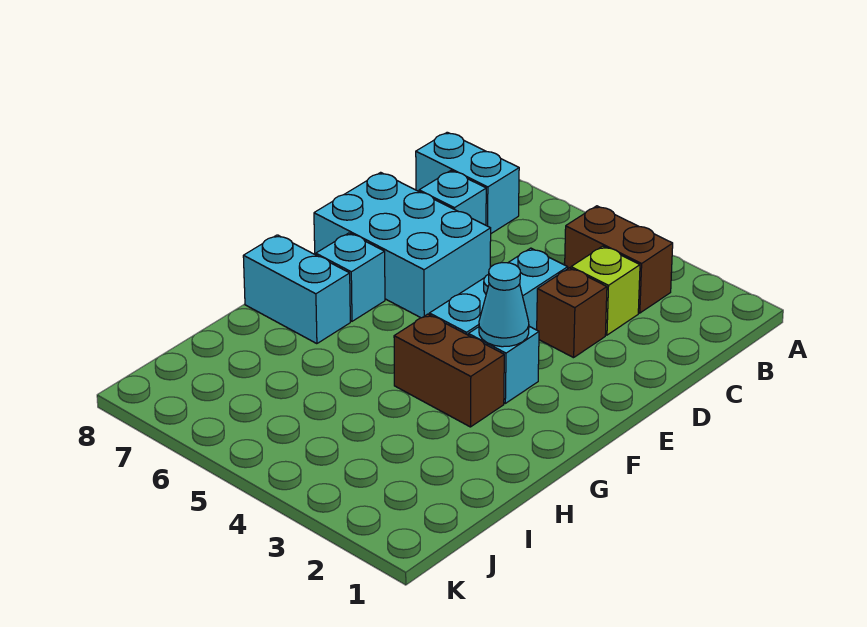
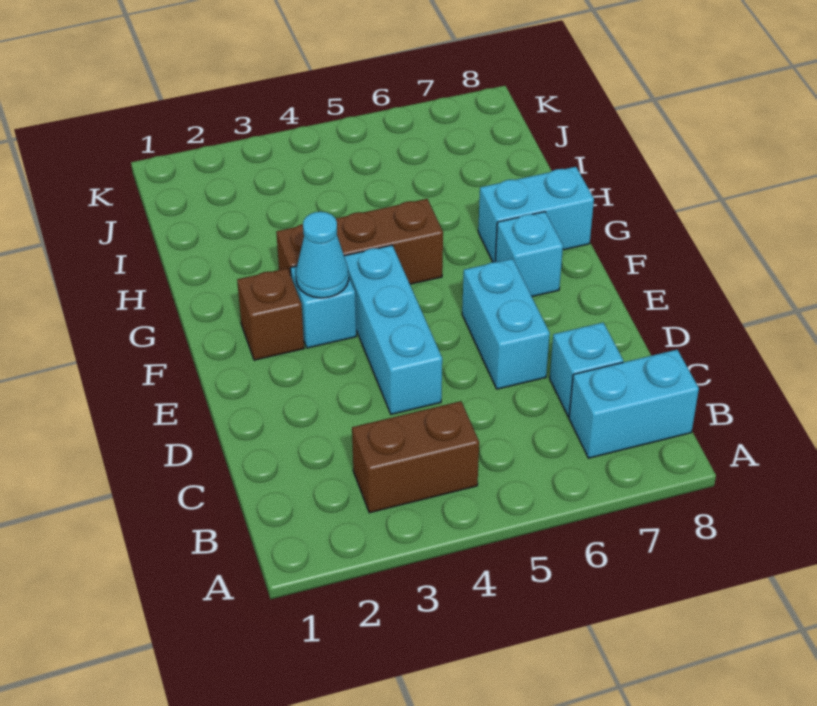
lime 1x1 brick [571,246,640,335] -> none
brown 1x1 brick [537,268,607,358] -> brown 1x1 brick moved to [237,268,304,360]
cyan 2x3 brick [314,172,491,318] -> cyan 1x2 brick [462,259,550,389]
brown 1x2 brick [394,314,504,427] -> brown 1x3 brick [276,199,443,284]

